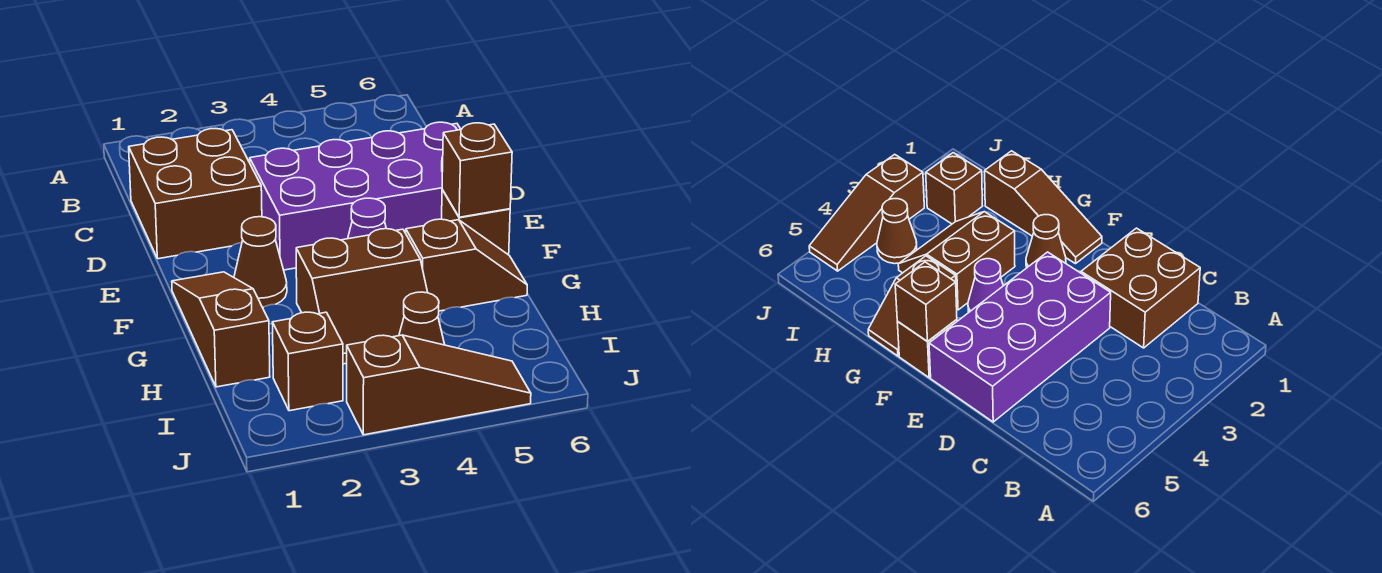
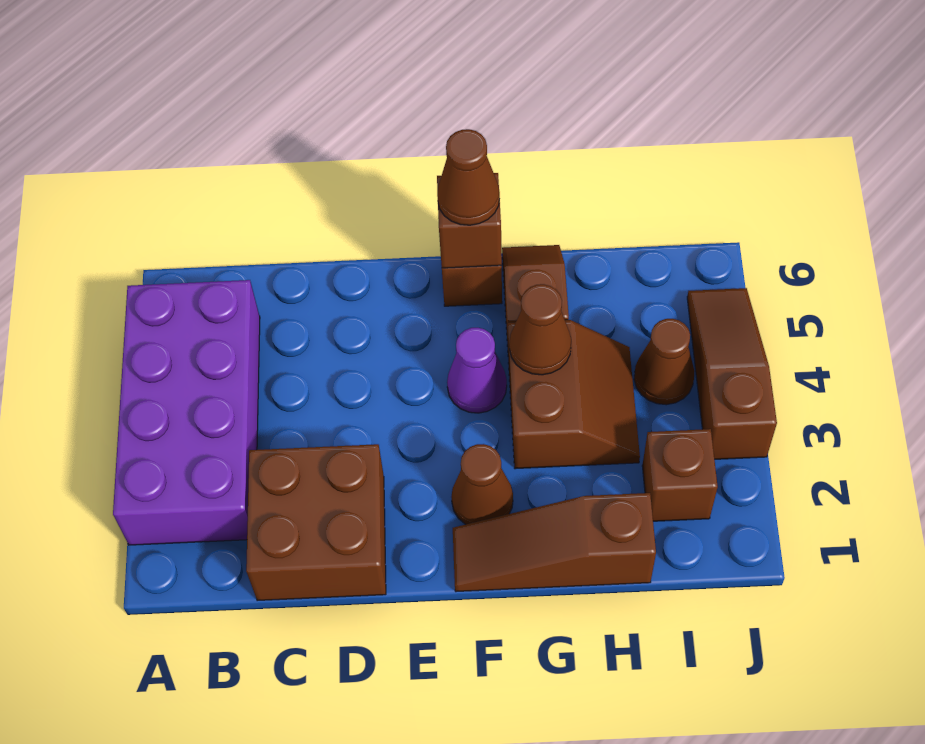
purple 2x4 brick [250,122,461,270] -> purple 2x4 brick moved to [113,280,260,545]
none -> brown 1x1 cone [437,129,500,225]
none -> brown 1x1 cone [509,284,571,375]

